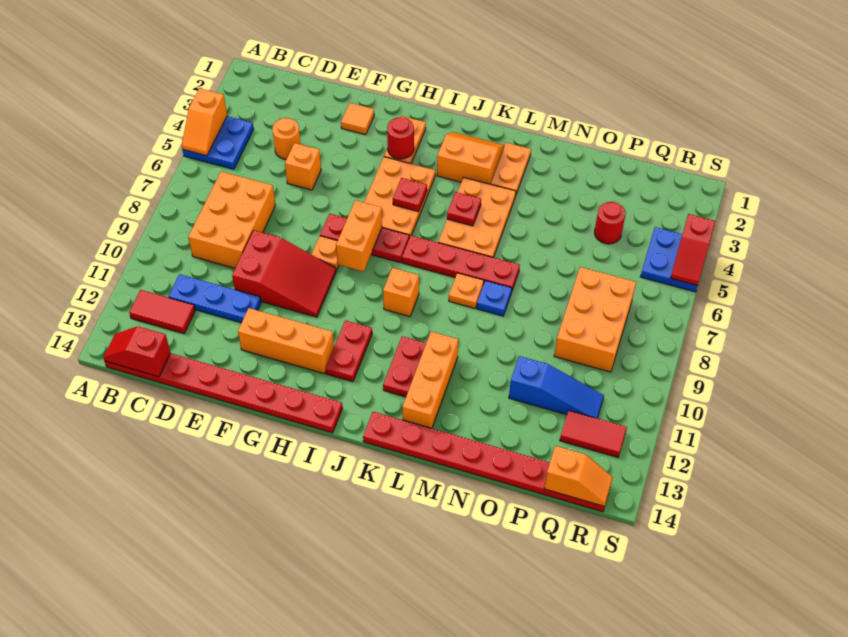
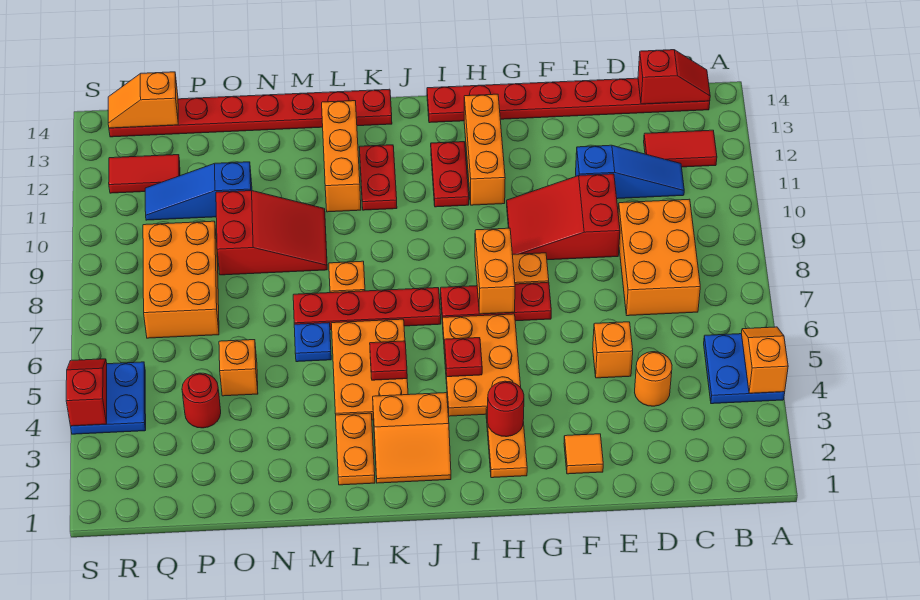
blue 1x3 plate [168,274,261,323] -> blue 1x3 slope [576,145,684,199]
orange 1x3 brick [238,308,334,373] -> orange 1x3 brick turned to [464,94,505,205]
orange 1x1 brick [383,268,419,317] -> orange 1x1 brick moved to [219,340,258,396]
blue 1x1 plate [477,281,512,316] -> blue 1x1 plate moved to [294,323,331,362]
none -> red 2x3 slope [216,191,327,275]

